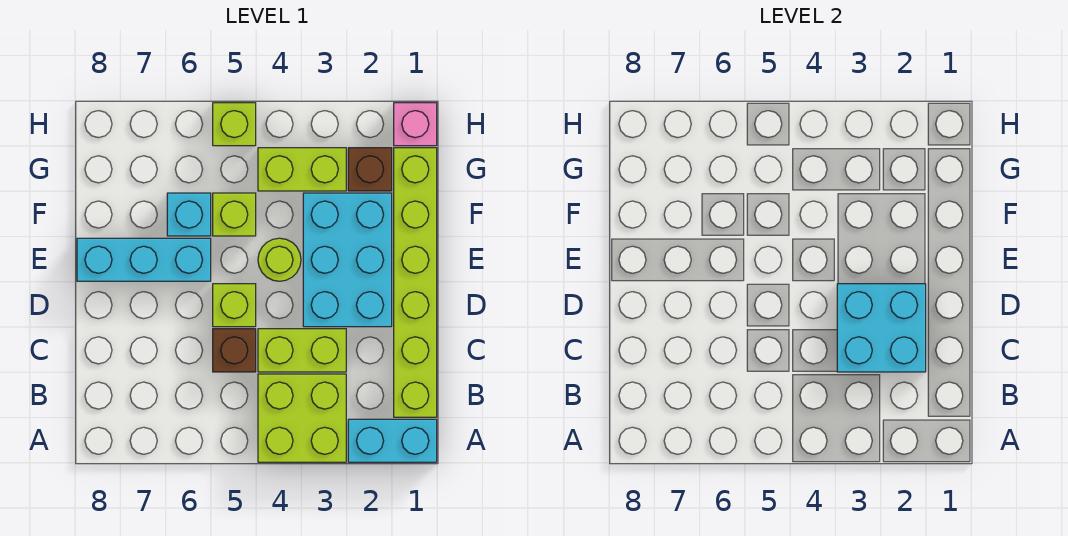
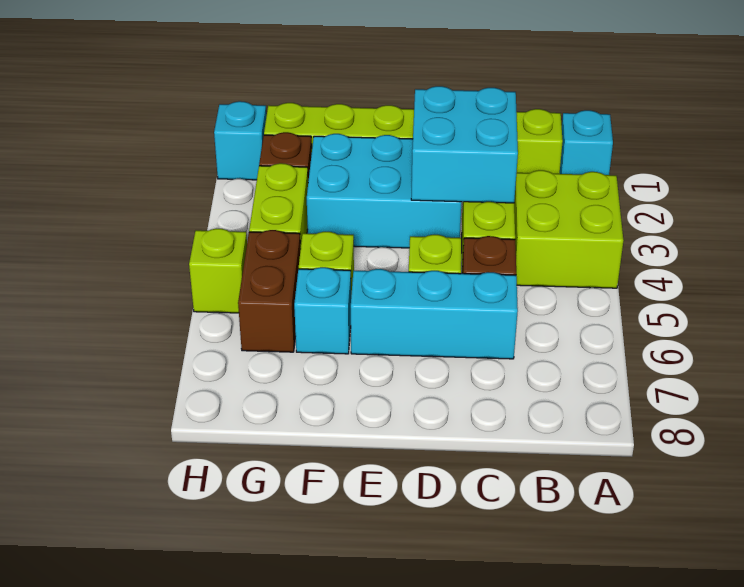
cyan 1x2 brick [348,419,437,462] -> cyan 1x1 brick [560,110,613,175]
lime 1x1 round brick [258,238,301,281] -> none
cyan 1x3 brick [77,238,211,281] -> cyan 1x3 brick turned to [351,269,518,359]
none -> brown 1x2 brick [238,230,301,352]
pink 1x1 brick [394,103,437,146] -> cyan 1x1 brick [214,101,266,180]

